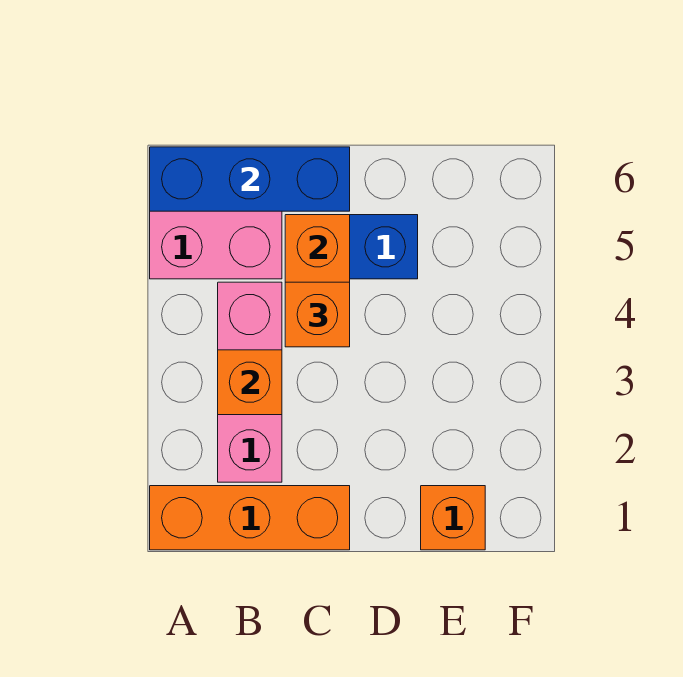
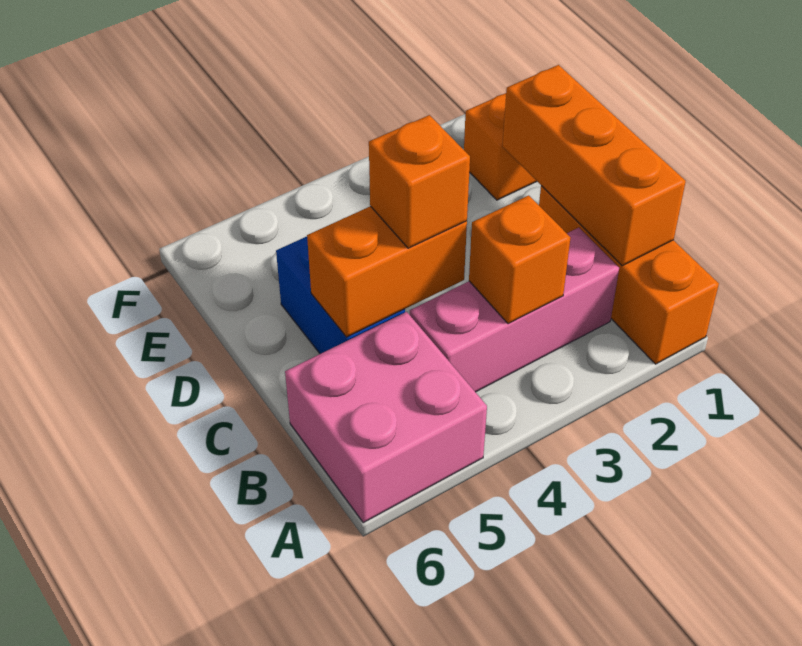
blue 1x3 brick [150,147,350,211] -> none
none -> orange 1x3 brick [502,65,686,266]

